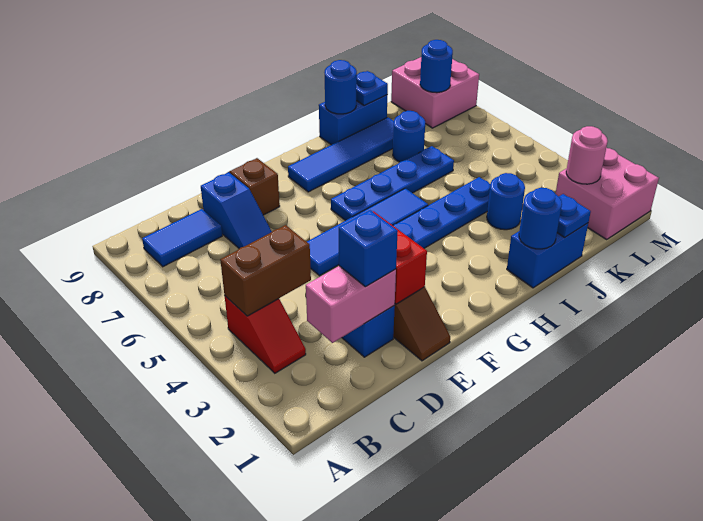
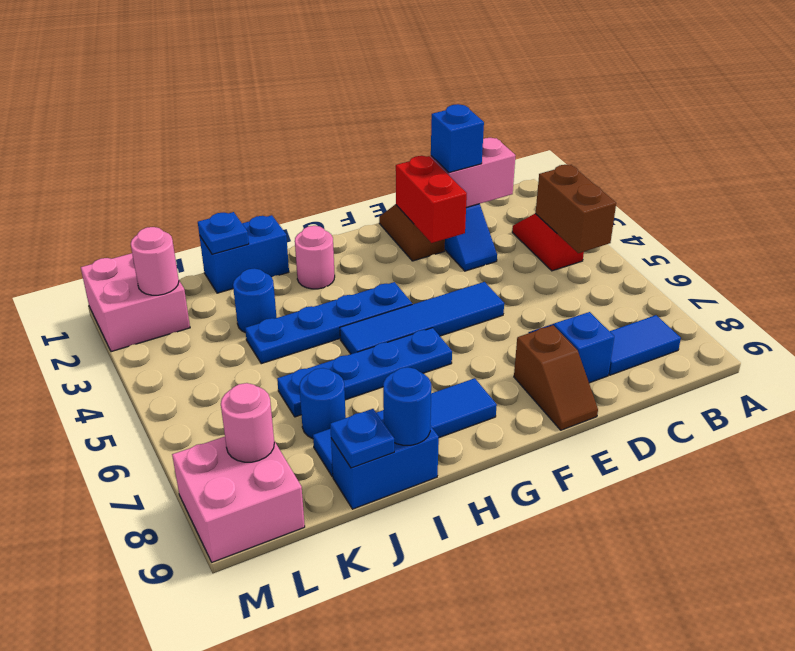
brown 1x2 brick [220,225,311,316] -> brown 1x2 brick turned to [536,165,616,253]
none -> pink 1x1 round brick [295,226,335,289]
blue 1x1 round brick [519,188,562,249] -> none
blue 1x1 round brick [420,40,453,93] -> pink 1x1 round brick [221,383,274,462]

